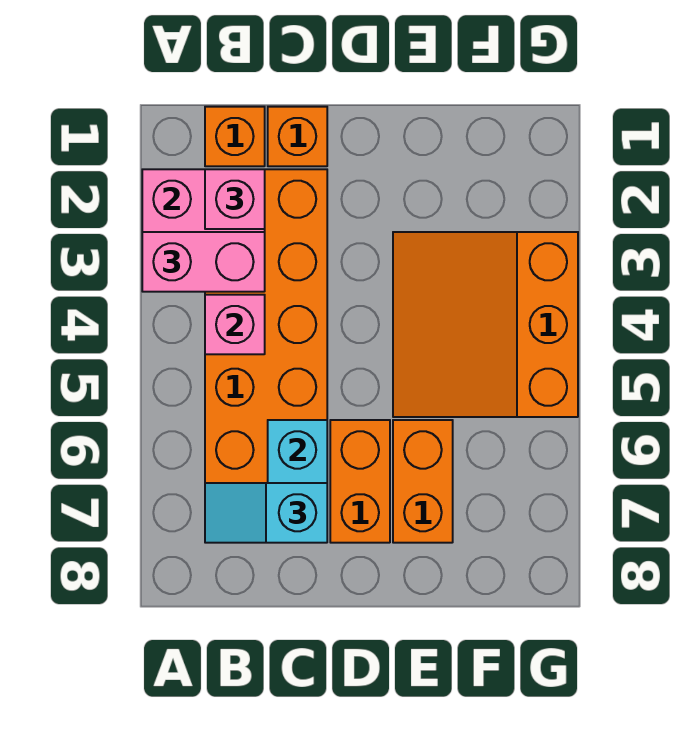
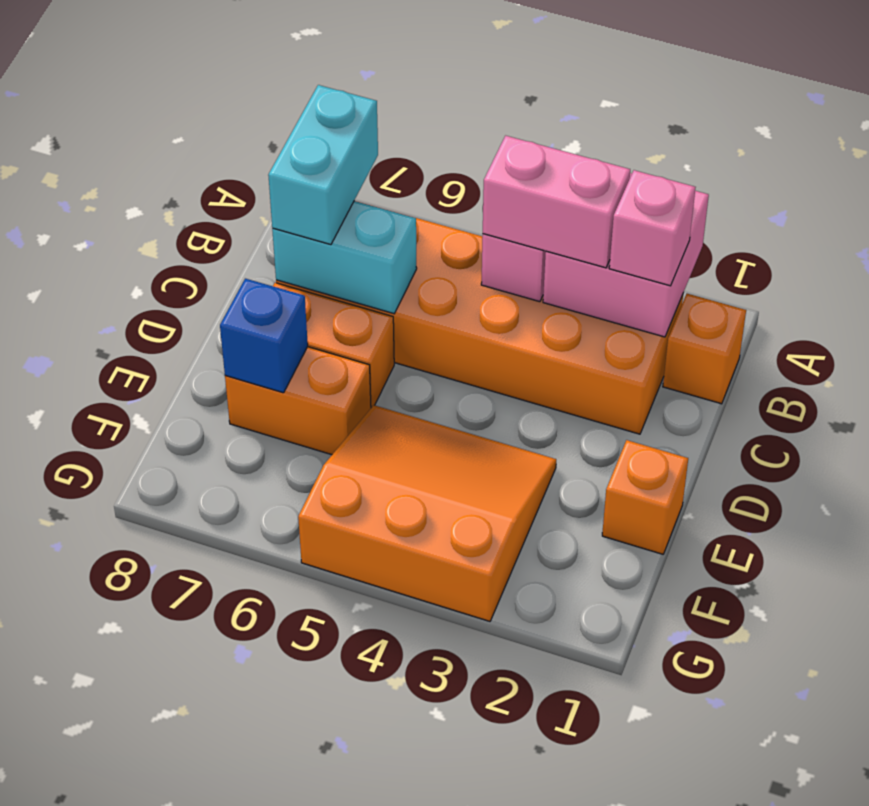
pink 1x2 brick [142,232,265,292] -> pink 1x2 brick turned to [483,136,630,268]
cyan 1x2 slope [205,483,327,543] -> cyan 1x2 brick [268,85,378,245]
orange 1x1 brick [268,107,327,166] -> orange 1x1 brick moved to [602,440,688,554]
none -> blue 1x1 brick [220,279,308,393]

